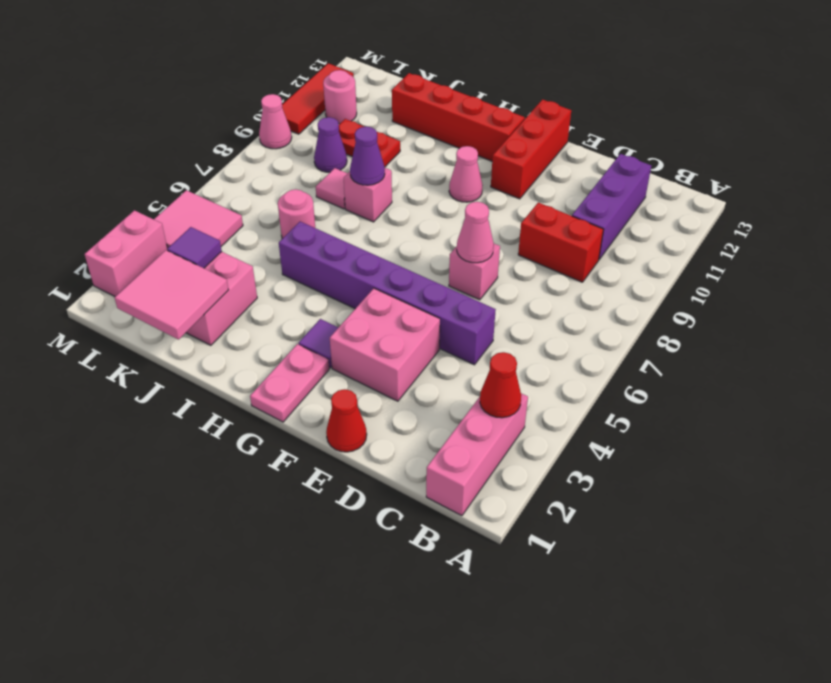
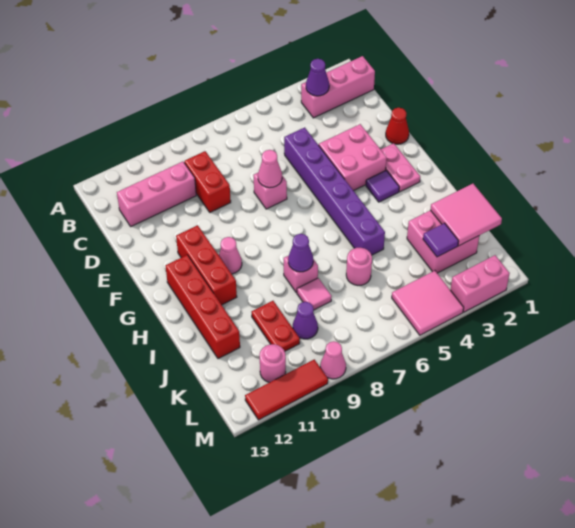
red 1x1 cone [480,352,521,418] -> purple 1x1 cone [306,59,329,96]
purple 1x3 brick [572,154,651,259] -> pink 1x3 brick [117,162,196,226]
red 1x3 brick [491,100,571,199] -> red 1x3 brick turned to [176,225,237,305]
pink 1x2 plate [250,344,329,422] -> pink 1x2 plate turned to [381,143,420,192]

